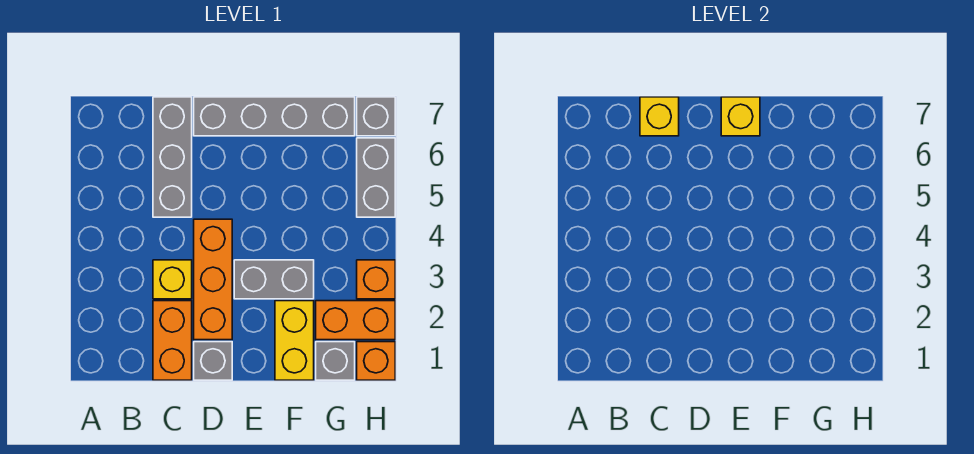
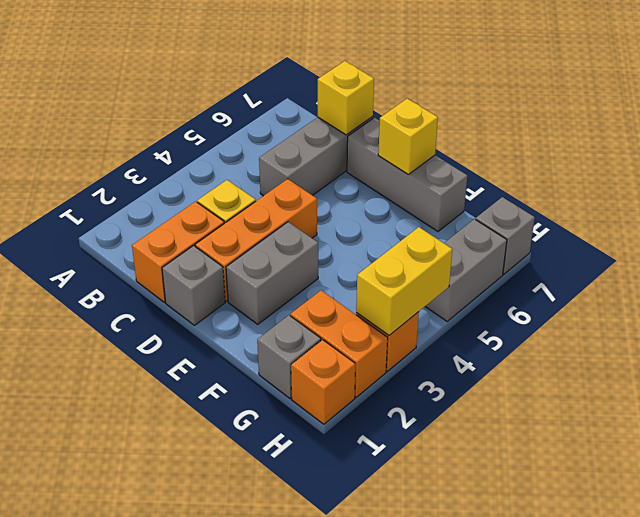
grey 1x4 brick [194,97,355,136] -> grey 1x3 brick [347,118,467,231]
grey 1x2 brick [234,260,314,299] -> grey 1x2 brick turned to [226,222,318,324]
yellow 1x2 brick [275,301,314,380] -> yellow 1x2 brick moved to [356,227,452,335]

